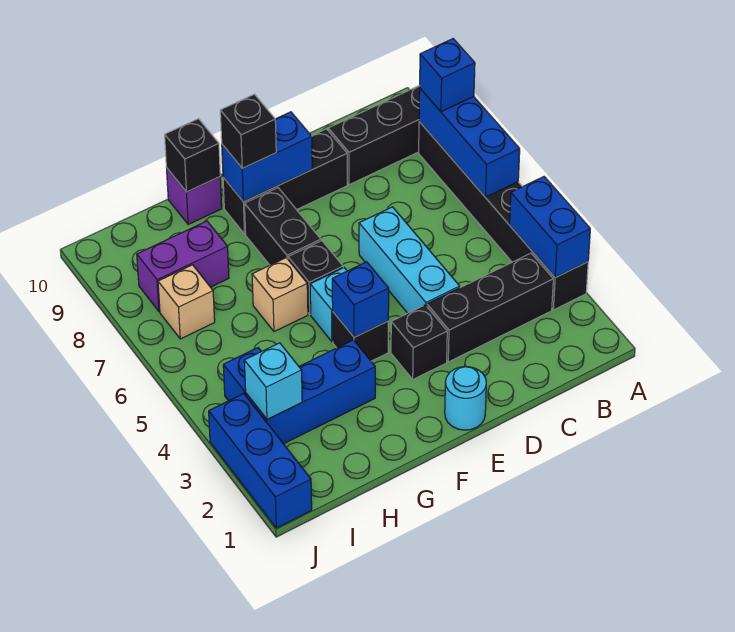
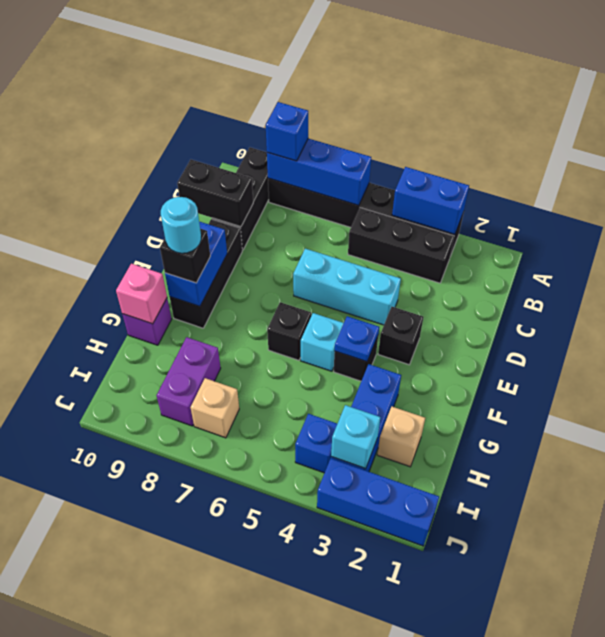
black 1x3 brick [427,253,553,362] -> black 1x3 brick turned to [348,208,454,283]
cyan 1x1 round brick [445,367,486,430] -> cyan 1x1 round brick moved to [161,197,201,253]
blue 1x1 brick [332,262,389,337] -> blue 1x1 plate [335,316,379,362]
black 1x2 brick [245,188,321,265] -> black 1x2 brick moved to [177,160,253,227]
tan 1x1 brick [252,258,308,332] -> tan 1x1 brick moved to [377,407,425,467]
black 1x1 brick [165,119,220,192] -> pink 1x1 brick [116,264,167,324]

